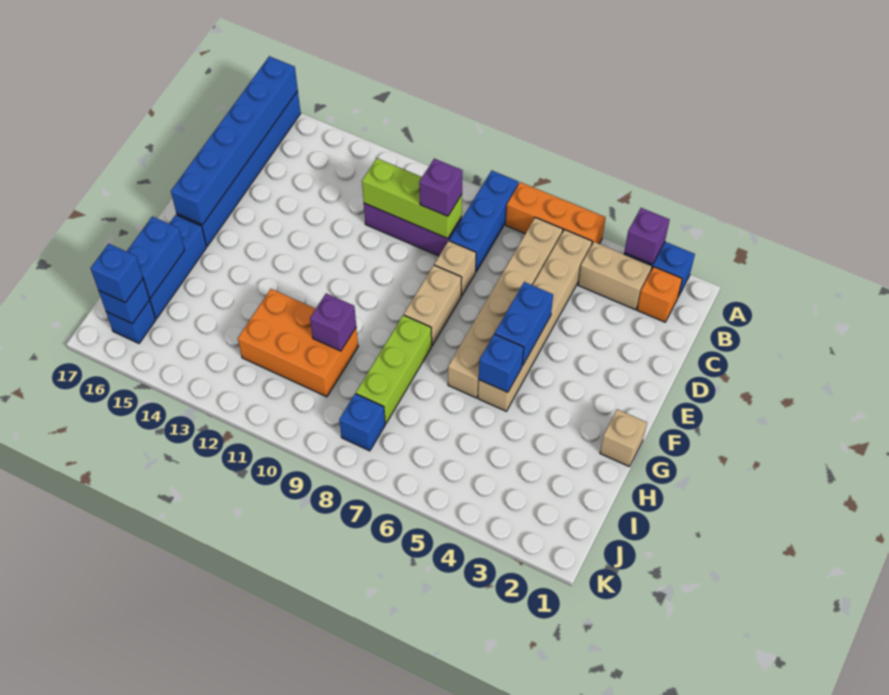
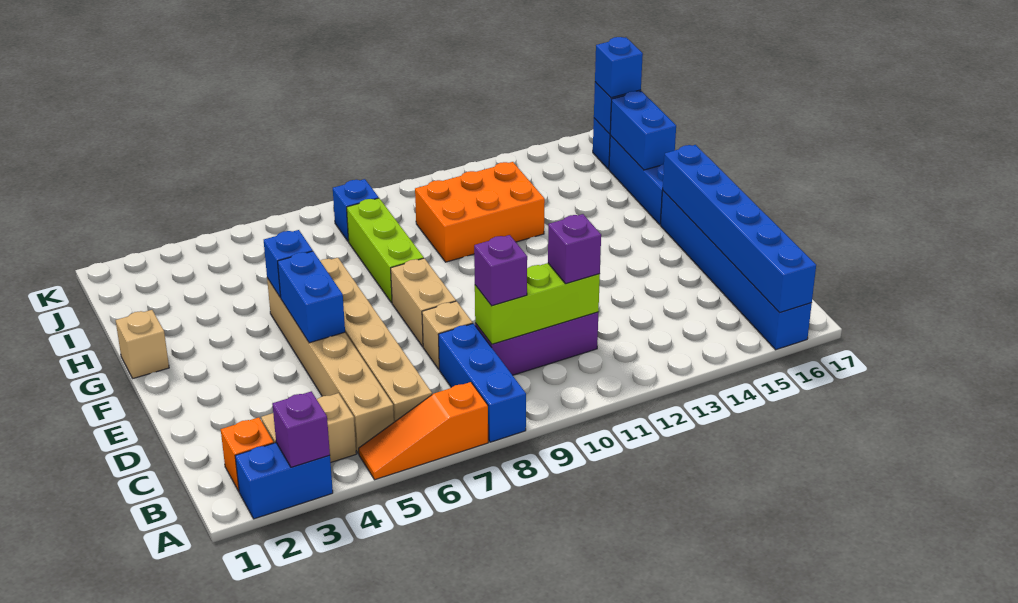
orange 1x3 brick [506,182,606,244] -> orange 1x3 slope [359,382,488,480]
purple 1x1 brick [310,293,356,351] -> purple 1x1 brick moved to [548,214,601,284]

